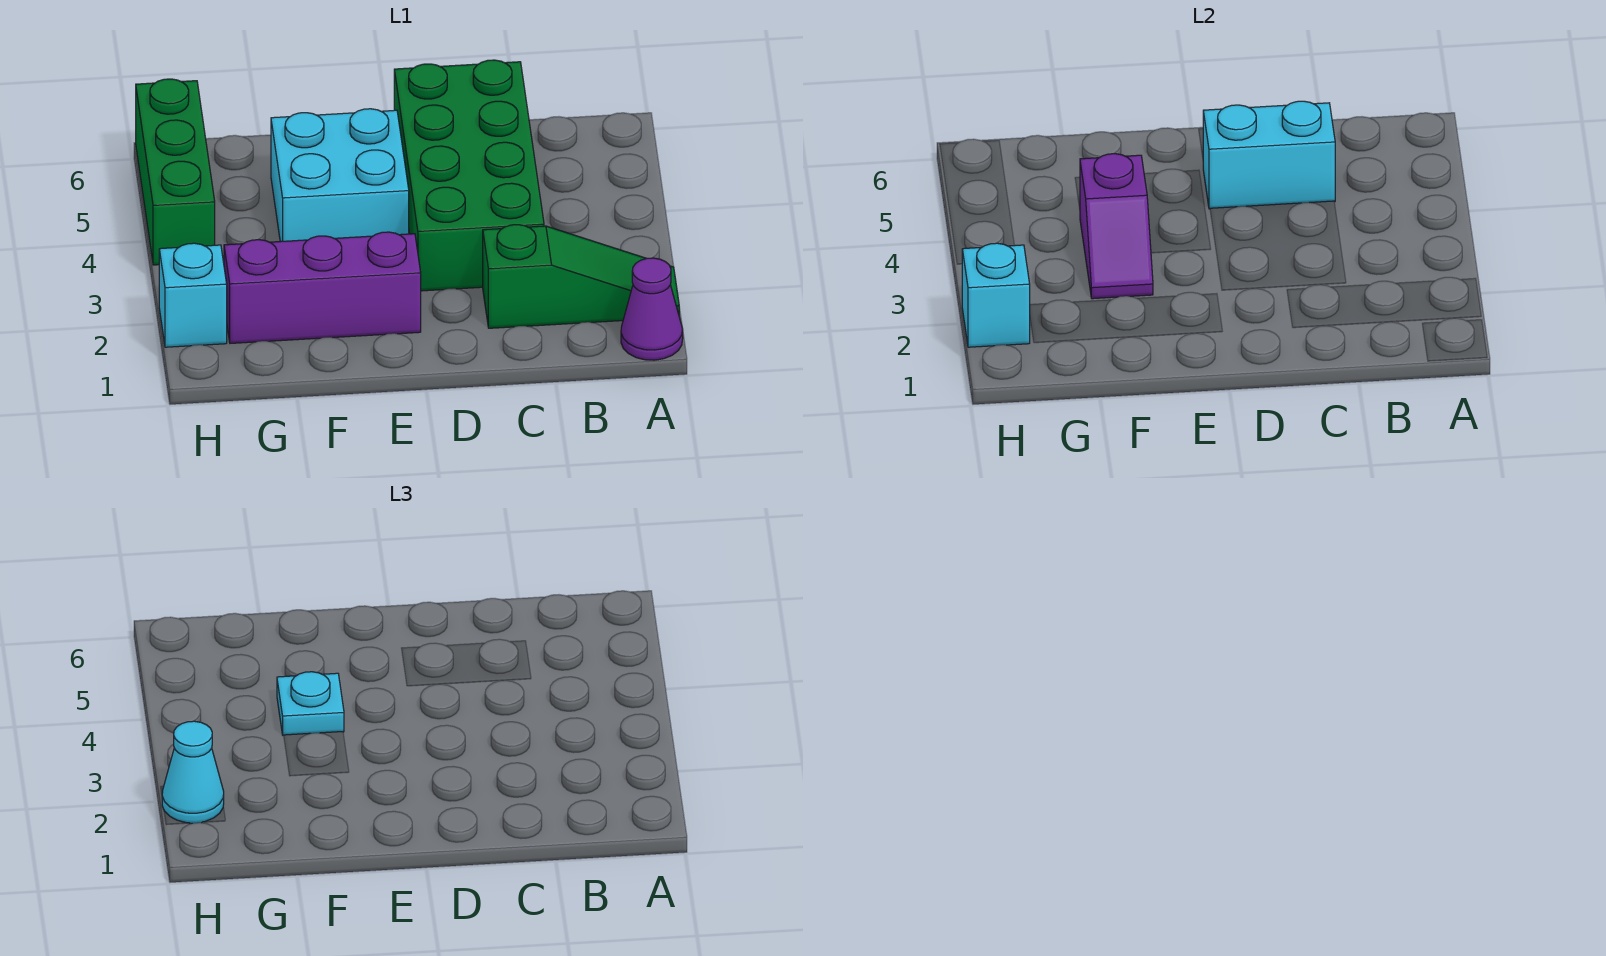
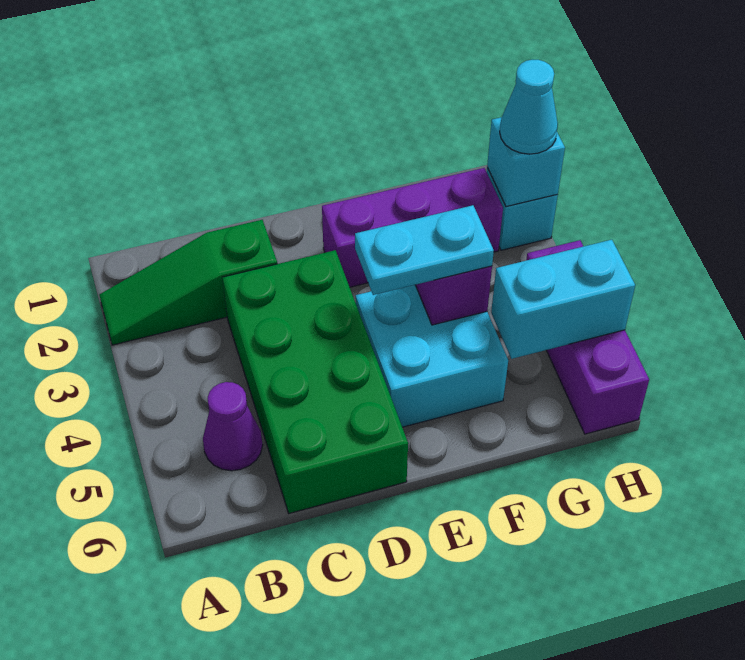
purple 1x1 cone [621,258,683,360] -> purple 1x1 cone moved to [203,382,263,471]
cyan 1x2 brick [1203,101,1335,209] -> cyan 1x2 brick moved to [491,240,635,359]
cyan 1x1 plate [277,672,344,735] -> cyan 1x2 plate [355,205,494,295]
green 1x3 brick [136,79,215,265] -> purple 1x3 brick [526,240,649,434]

